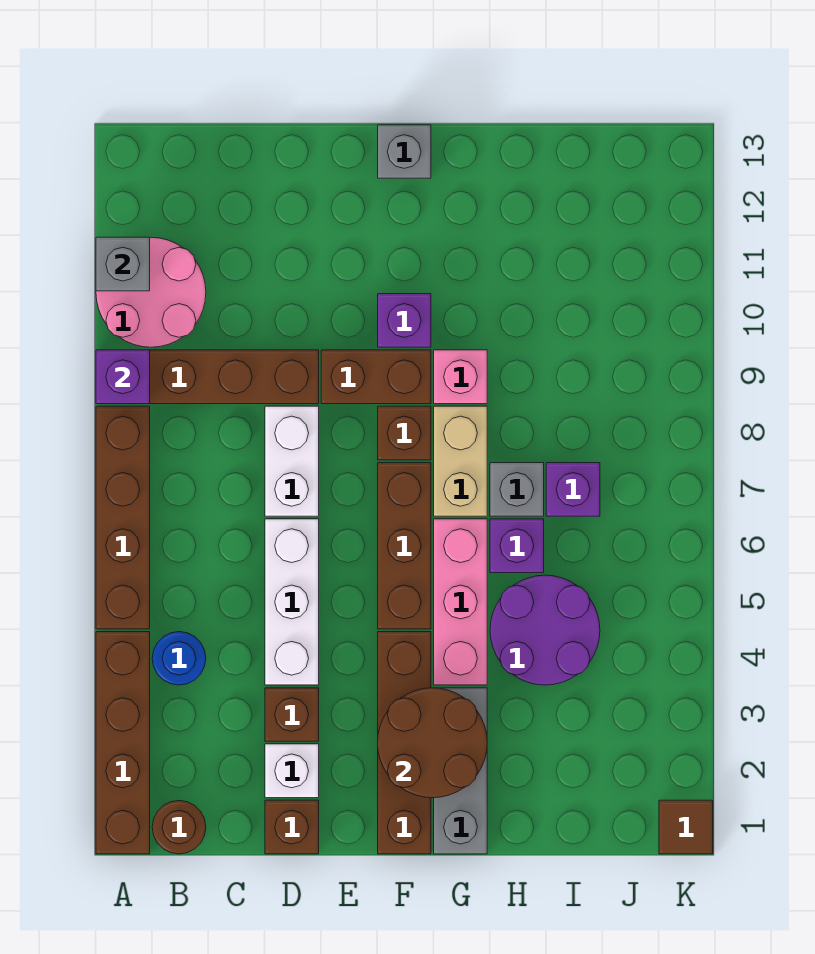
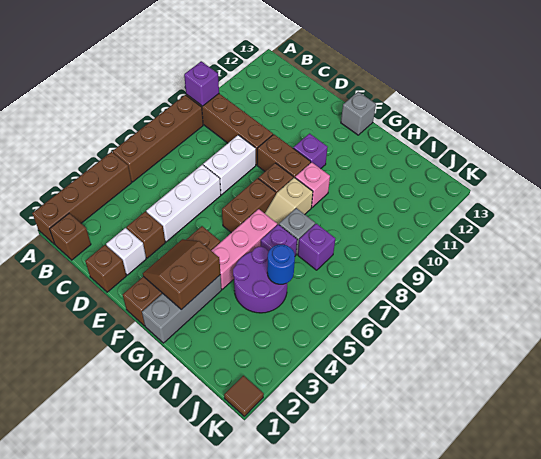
pink 2x2 round brick [96,237,206,347] -> none
grey 1x1 brick [96,237,150,291] -> none
brown 1x1 round brick [152,801,206,854] -> brown 1x1 brick [50,213,91,260]
blue 1x1 round brick [152,632,206,685] -> blue 1x1 round brick moved to [267,245,295,284]
brown 2x2 round brick [378,688,487,798] -> brown 2x2 slope [143,239,220,310]
brown 1x3 brick [378,463,431,629] -> brown 1x2 brick [222,178,276,233]
tan 1x2 brick [434,406,487,516] -> tan 1x2 slope [265,177,313,225]

